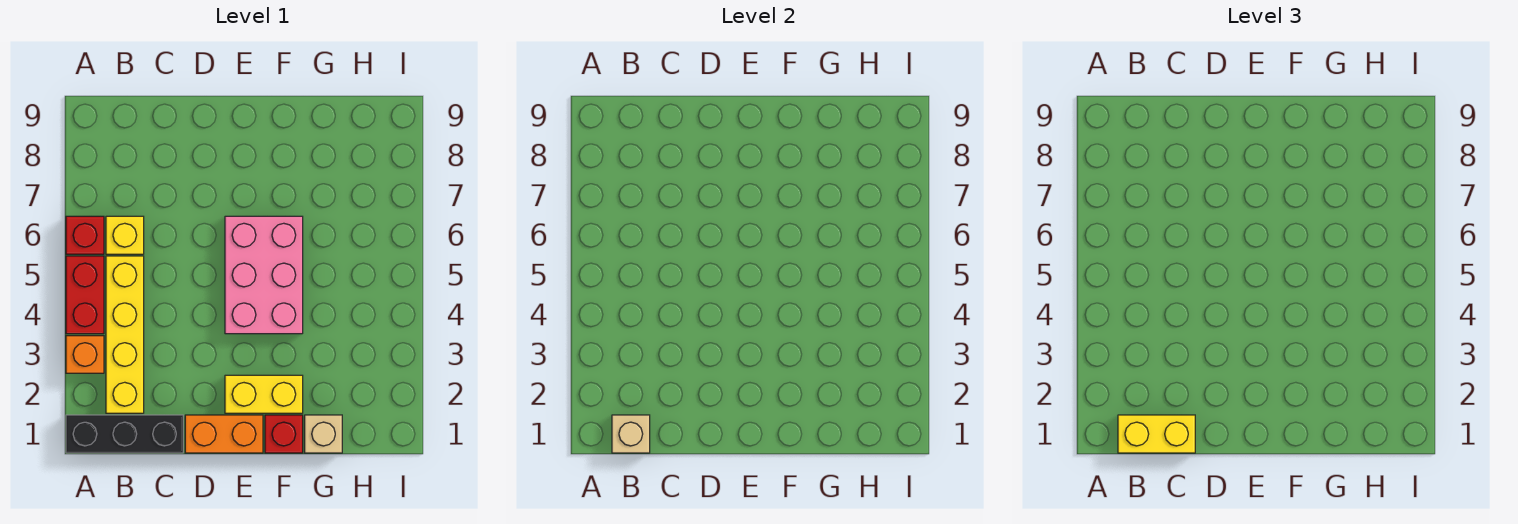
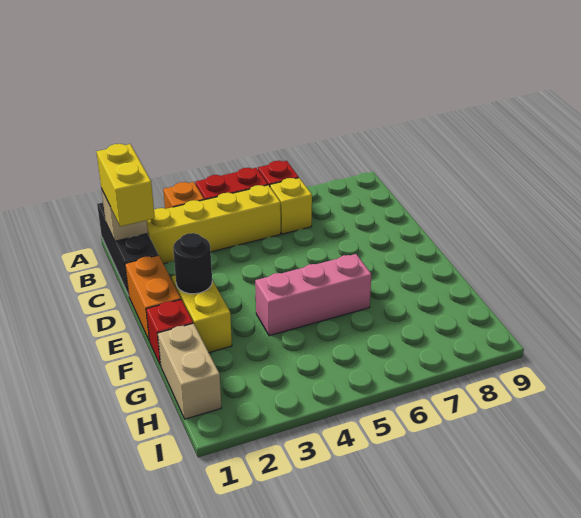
none -> black 1x1 round brick [173,233,212,294]
pink 2x3 brick [225,216,303,334] -> pink 1x3 brick [255,254,371,336]
tan 1x1 brick [305,415,342,453] -> tan 1x2 brick [157,323,222,419]

